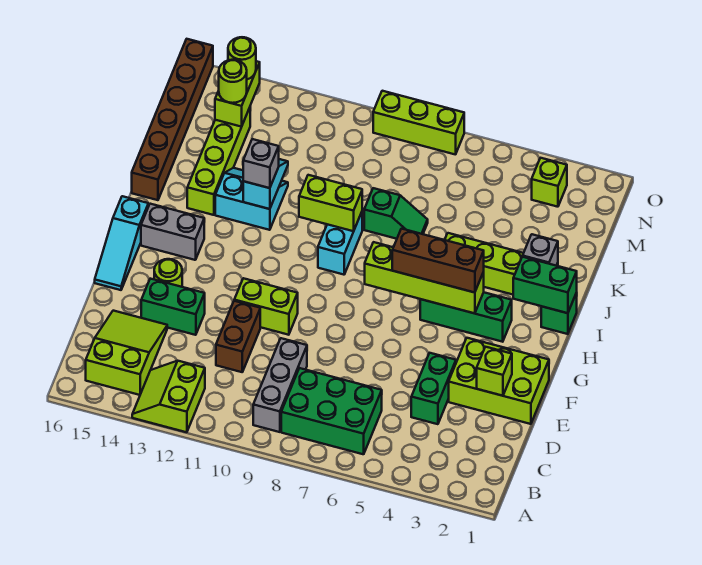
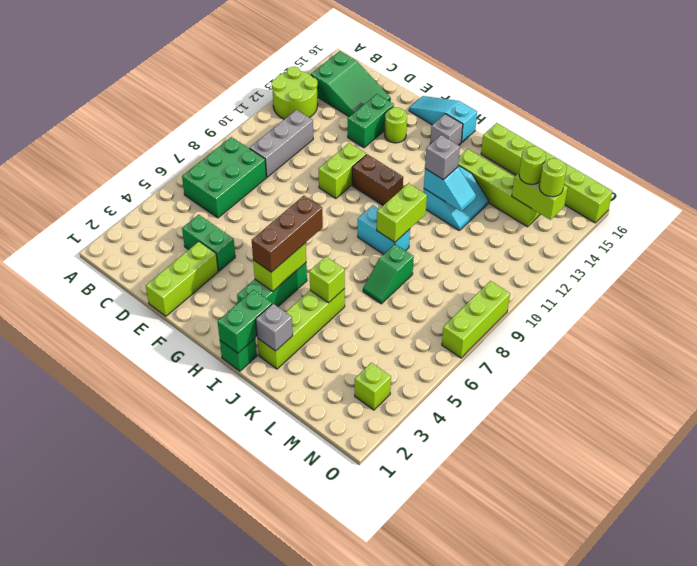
lime 2x2 slope [132,361,205,432] -> lime 2x2 round brick [272,67,318,119]
grey 1x3 brick [253,338,307,432] -> grey 1x3 brick turned to [249,110,313,177]
lime 2x3 slope [86,311,167,395] -> green 2x3 slope [311,51,390,117]
brown 1x2 brick [216,301,260,372] -> brown 1x2 brick moved to [352,154,403,205]
lime 2x3 brick [449,338,549,424] -> lime 1x3 brick [146,242,218,316]
lime 1x1 brick [477,347,512,396] -> lime 1x1 brick moved to [309,257,345,303]
lime 1x4 brick [365,242,484,313] -> lime 1x2 brick [253,243,306,291]
grey 1x2 brick [141,204,204,260] -> grey 1x1 brick [430,114,463,145]
brown 1x6 brick [132,39,213,200] -> lime 1x6 brick [481,123,612,223]

